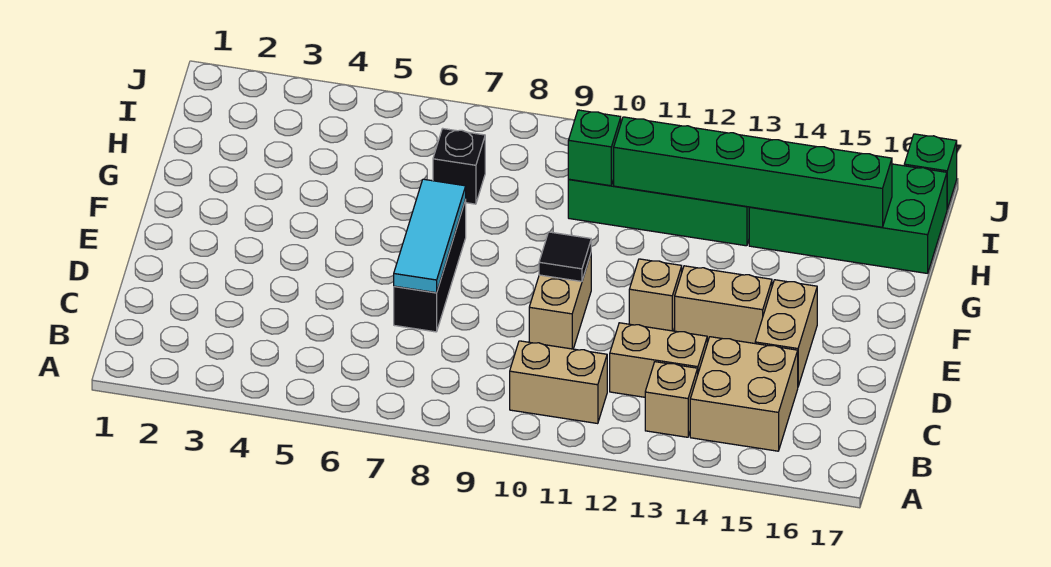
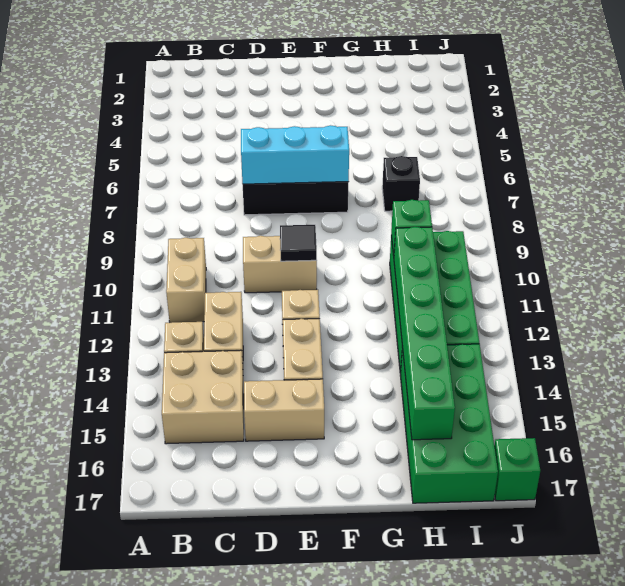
cyan 1x3 tile [394,179,466,293] -> cyan 1x3 brick [241,125,349,184]

